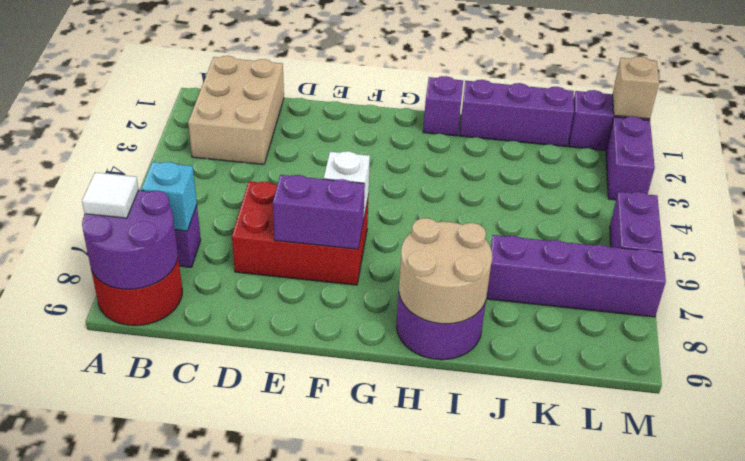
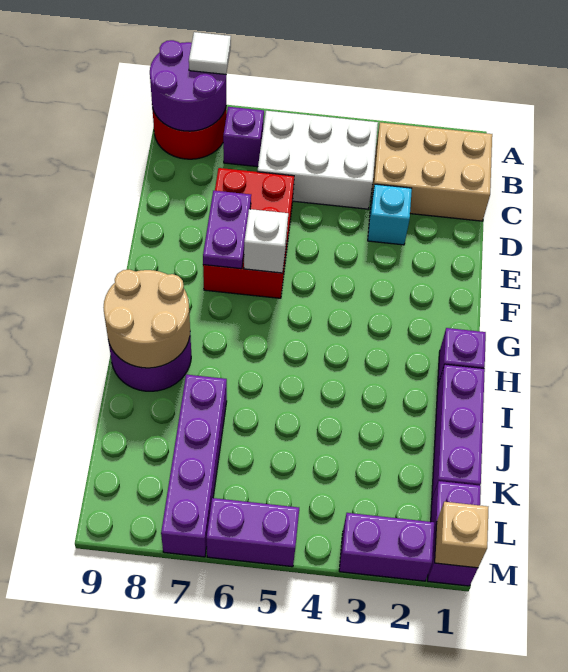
none -> white 2x3 brick [257,111,378,209]
cyan 1x1 brick [141,162,197,231] -> cyan 1x1 brick moved to [368,184,412,245]
purple 1x2 brick [273,175,365,249] -> purple 1x2 plate [203,190,251,269]

